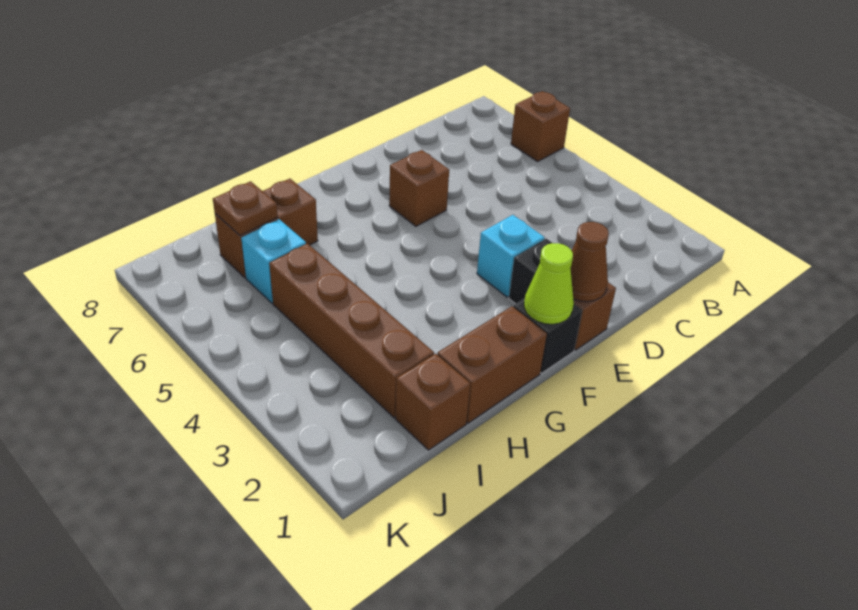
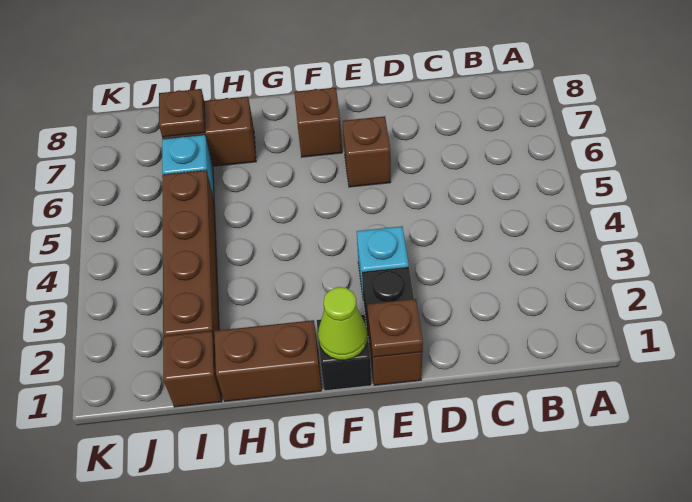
brown 1x1 brick [511,91,570,161] -> brown 1x1 brick moved to [294,88,342,157]
brown 1x1 cone [570,222,609,302] -> brown 1x1 plate [367,299,423,357]

